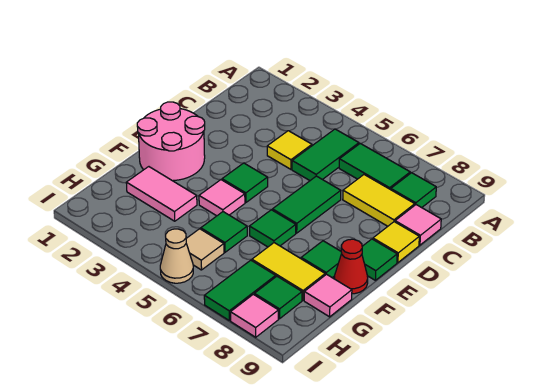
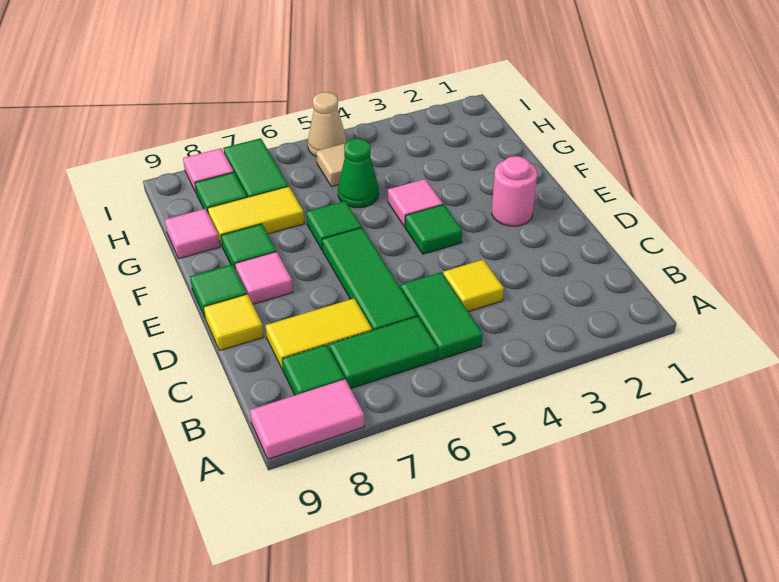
pink 1x1 tile [395,205,441,245] -> pink 1x1 tile moved to [235,252,293,304]
green 1x2 tile [272,176,341,233] -> green 1x3 tile [322,228,417,330]
pink 2x2 round brick [137,102,205,181] -> pink 1x1 round brick [492,156,537,226]
red 1x1 cone [334,239,368,294] -> none
pink 1x2 tile [126,167,197,221] -> pink 1x2 tile moved to [250,379,364,459]
green 1x1 tile [201,212,247,252] -> green 1x1 cone [338,139,379,208]

